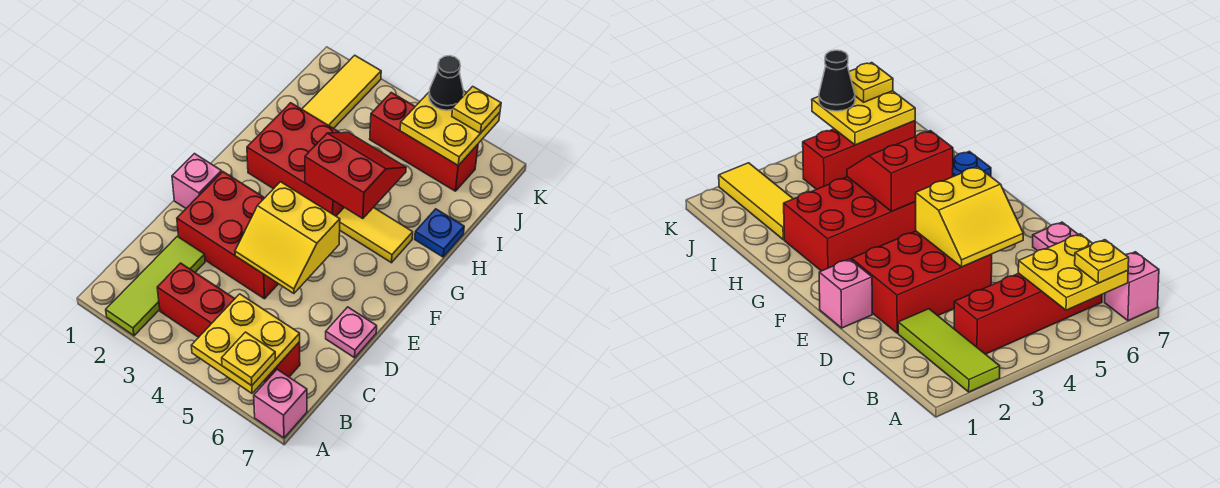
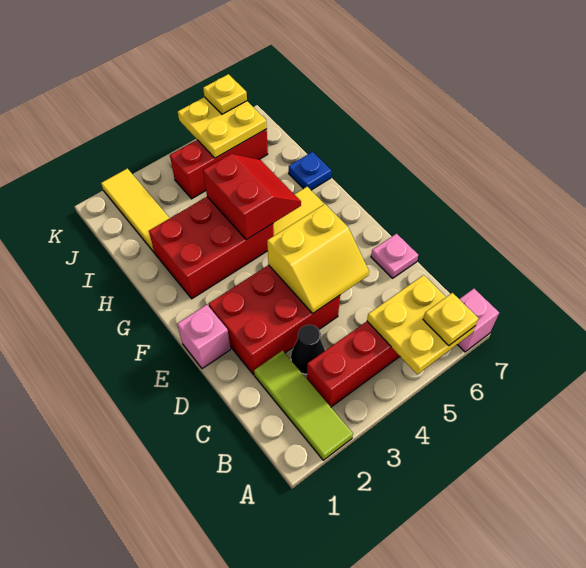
red 2x2 slope [305,132,406,219] -> red 2x2 slope turned to [203,154,301,240]
black 1x1 cone [429,56,464,110] -> black 1x1 cone moved to [291,325,325,374]

